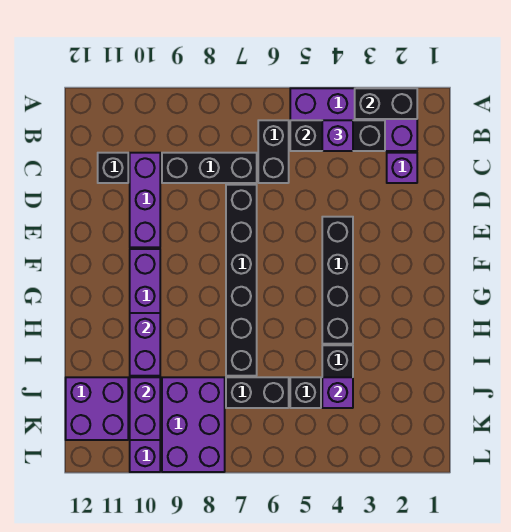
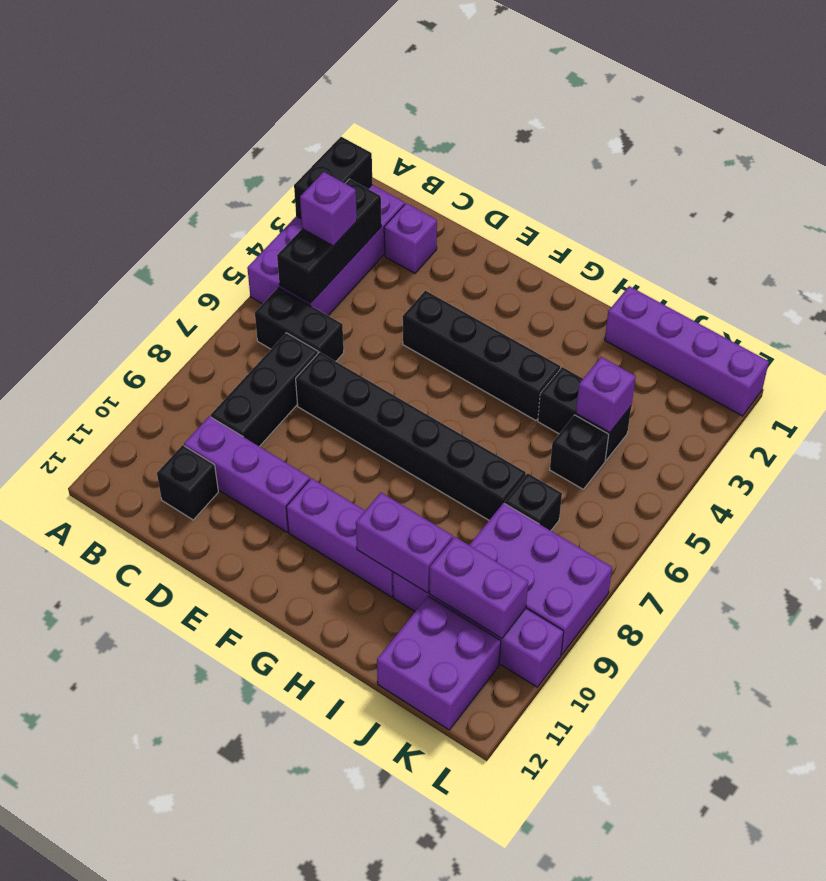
none -> purple 1x4 brick [605,286,769,416]
black 1x2 brick [226,377,289,408] -> black 1x1 brick [504,473,562,531]

